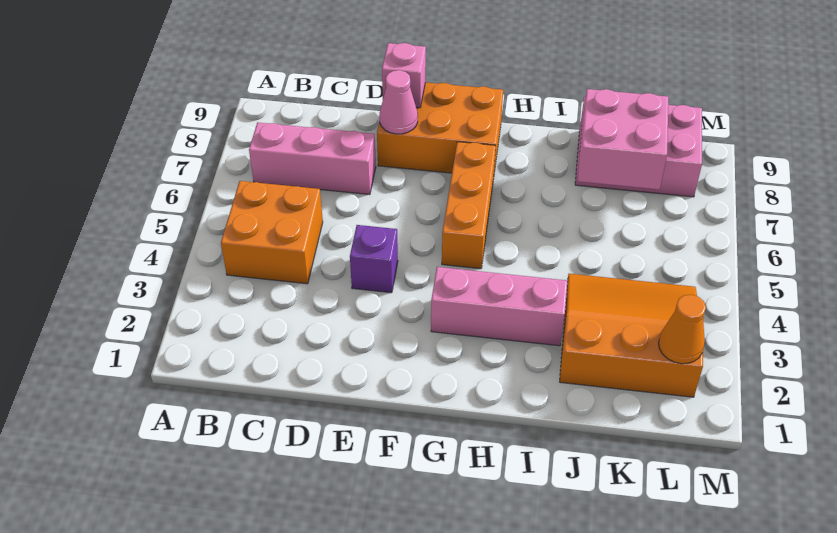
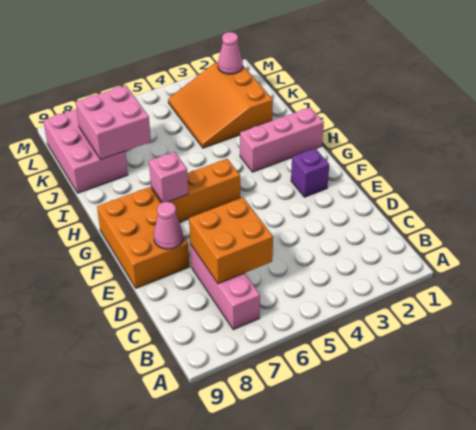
orange 2x2 brick [221,181,323,284] -> orange 2x2 brick moved to [189,197,273,284]
purple 1x1 brick [350,225,398,293] -> purple 1x1 brick moved to [291,148,329,197]
pink 1x1 brick [382,43,426,108] -> pink 1x1 brick moved to [149,152,188,202]
pink 1x3 brick [431,267,568,346] -> pink 1x3 brick turned to [240,107,324,172]
orange 1x1 cone [659,295,706,364] -> pink 1x1 cone [218,32,243,74]

